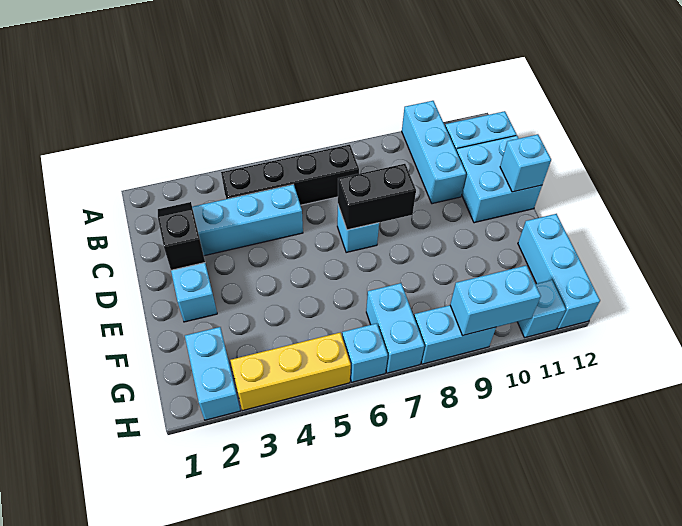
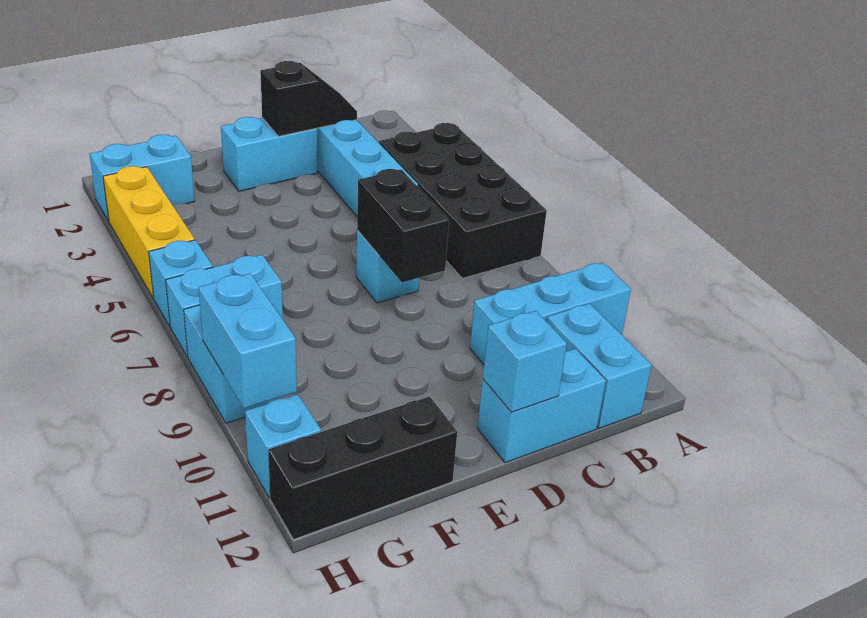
black 1x4 brick [221,145,359,205] -> black 2x4 brick [379,123,547,278]
cyan 2x2 brick [456,135,542,223] -> cyan 1x2 brick [477,349,606,463]
cyan 1x3 brick [518,214,600,329] -> black 1x3 brick [268,396,457,540]

